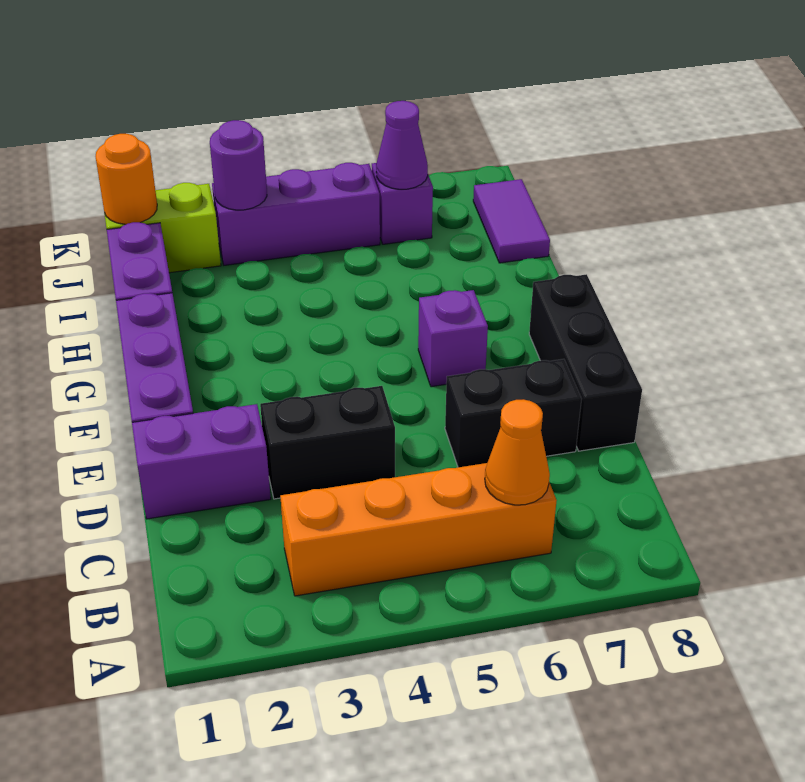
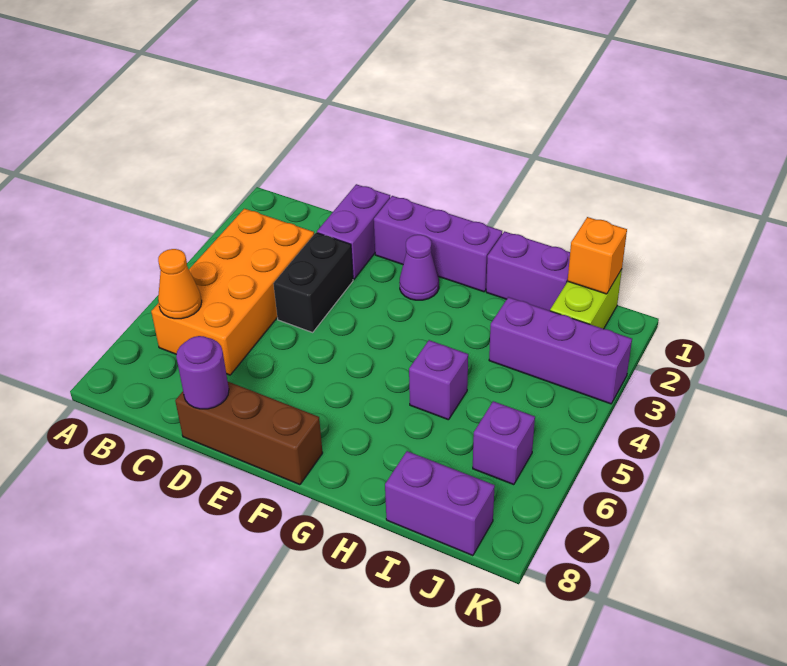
orange 1x4 brick [280,463,557,596] -> orange 2x4 brick [151,209,314,375]
black 1x2 brick [445,359,582,467] -> none
black 1x3 brick [529,274,642,451] -> brown 1x3 brick [175,382,323,485]
purple 1x1 brick [418,290,488,387] -> purple 1x1 brick moved to [409,340,468,420]
purple 1x2 tile [473,179,550,263] -> purple 1x2 brick [385,451,495,556]
orange 1x1 round brick [95,134,157,224] -> orange 1x1 brick [568,217,627,294]
purple 1x3 brick [212,163,380,265] -> purple 1x3 brick turned to [489,297,632,404]
purple 1x1 round brick [210,120,267,210] -> purple 1x1 round brick moved to [176,336,229,409]
purple 1x1 cone [376,101,428,189] -> purple 1x1 cone moved to [399,235,439,300]

